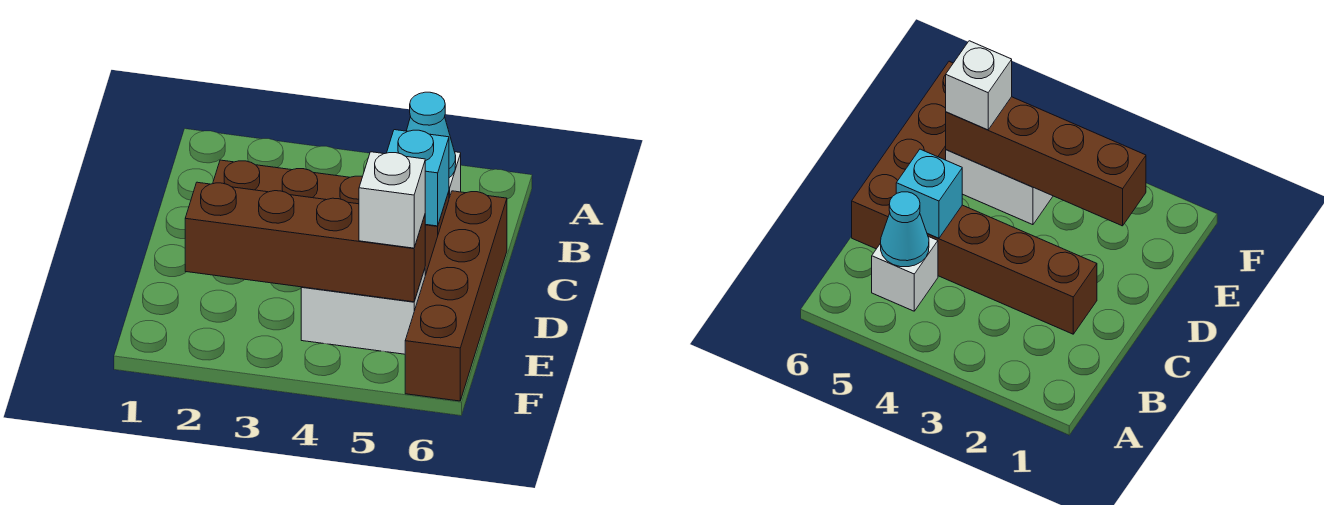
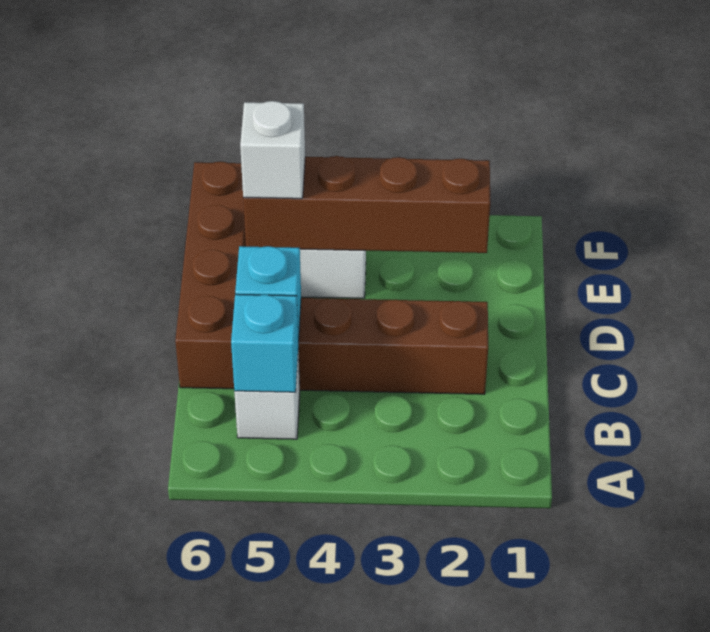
cyan 1x1 cone [407,92,456,178] -> cyan 1x1 brick [231,294,298,392]

